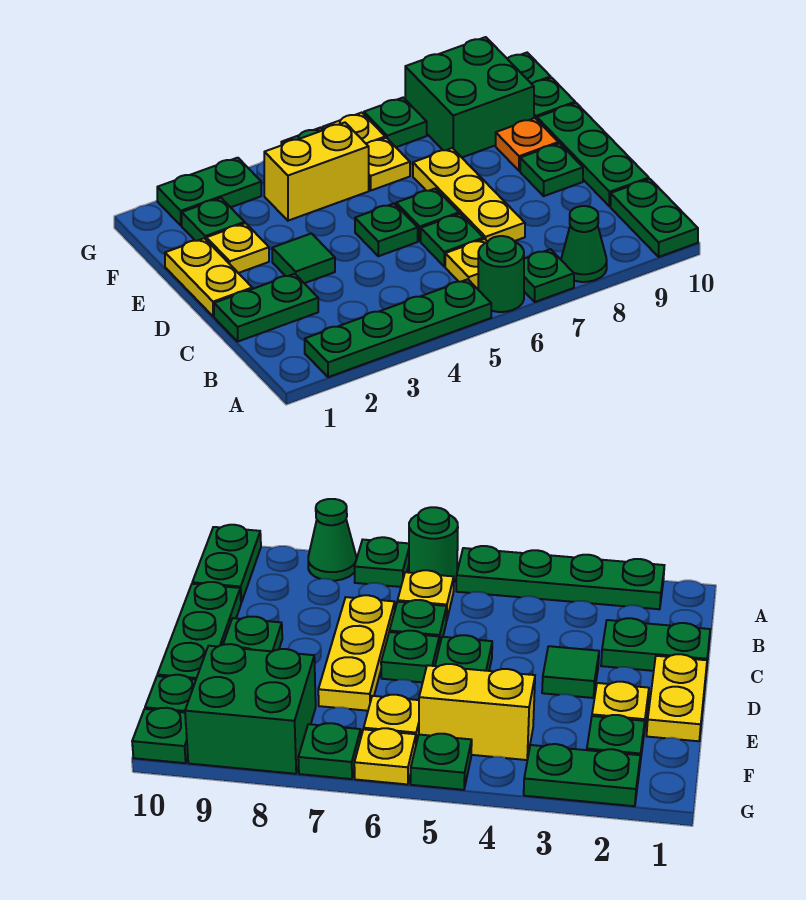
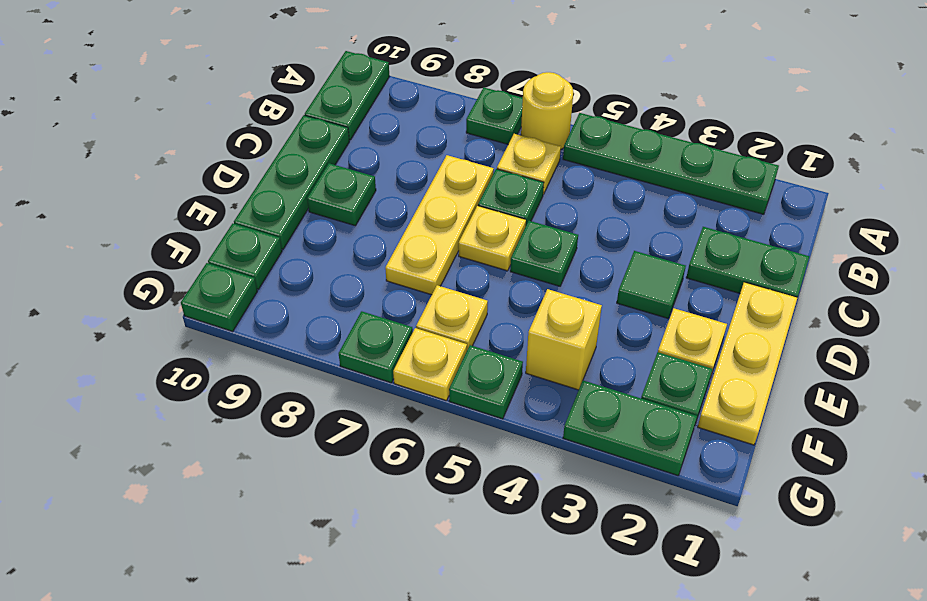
green 1x1 round brick [478,236,524,312] -> yellow 1x1 round brick [521,72,573,149]
green 1x1 cone [561,206,607,282] -> none
yellow 1x2 plate [165,238,252,316] -> yellow 1x3 plate [698,282,797,445]
green 1x1 plate [396,188,459,241] -> yellow 1x1 plate [458,206,526,271]
orange 1x1 plate [496,118,558,171] -> none
yellow 1x2 brick [264,123,369,221] -> yellow 1x1 brick [526,289,602,390]
green 2x2 brick [405,37,534,157] -> none

